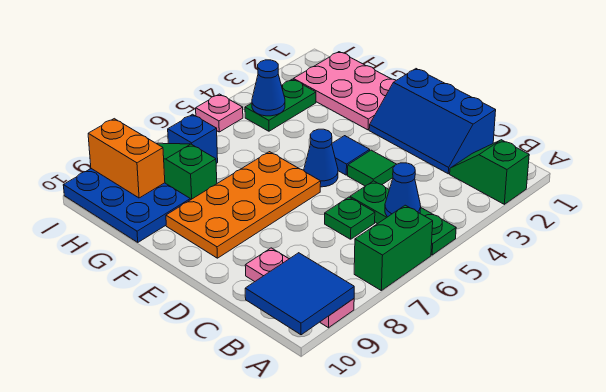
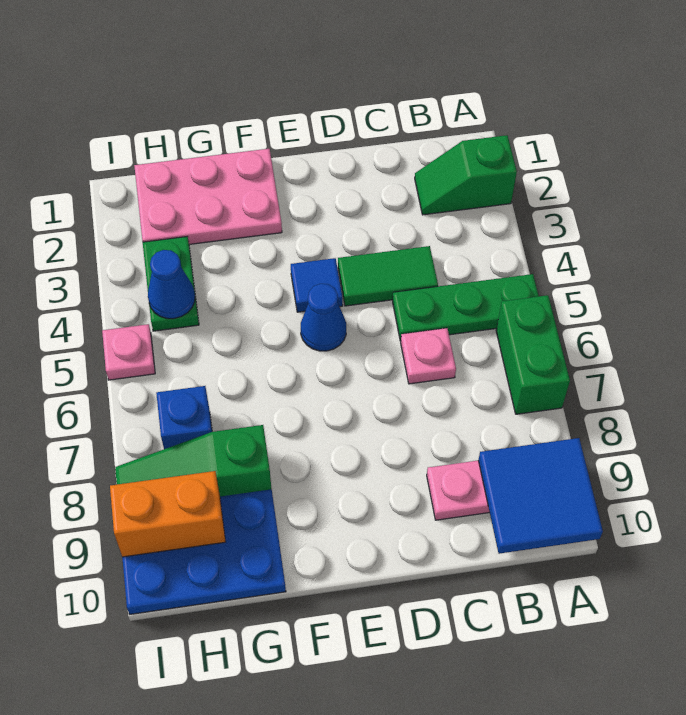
blue 1x1 cone [385,163,421,217] -> none
blue 2x3 slope [369,69,496,174] -> none
green 1x1 plate [325,197,375,239] -> pink 1x1 plate [401,328,456,384]
green 1x1 tile [348,150,396,186] -> green 1x2 tile [338,246,438,306]
orange 2x4 plate [166,152,321,258] -> none

